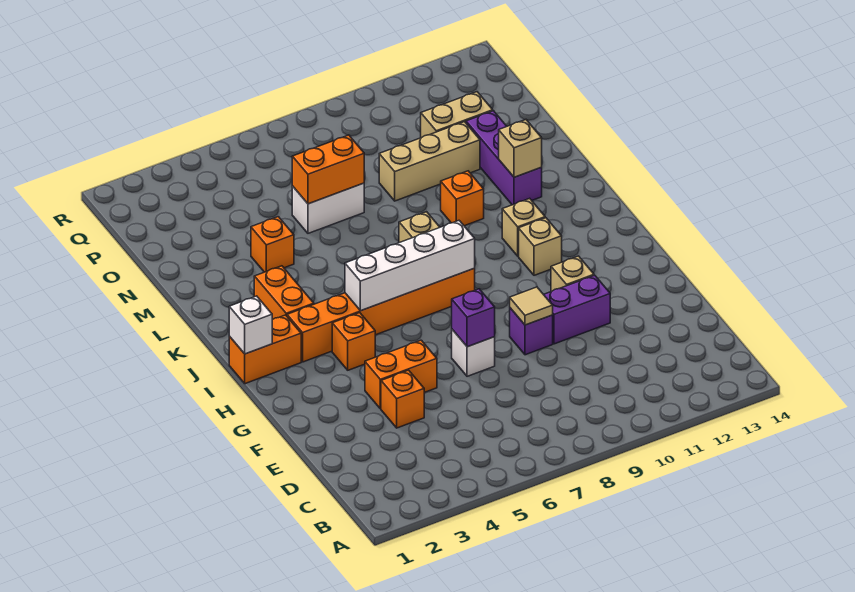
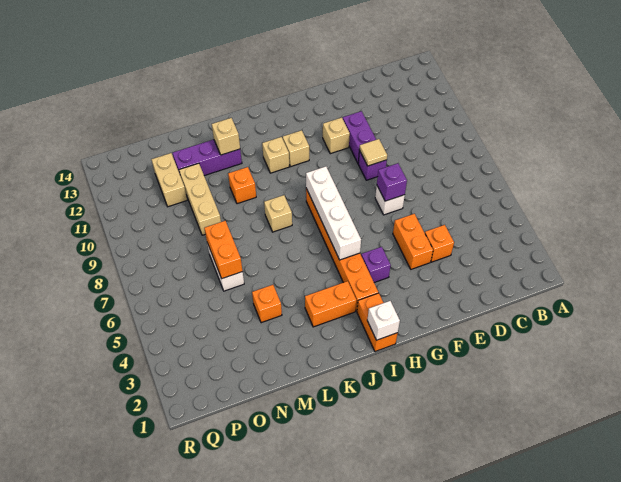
orange 1x1 brick [332,313,375,370] -> purple 1x1 brick [361,247,391,283]

